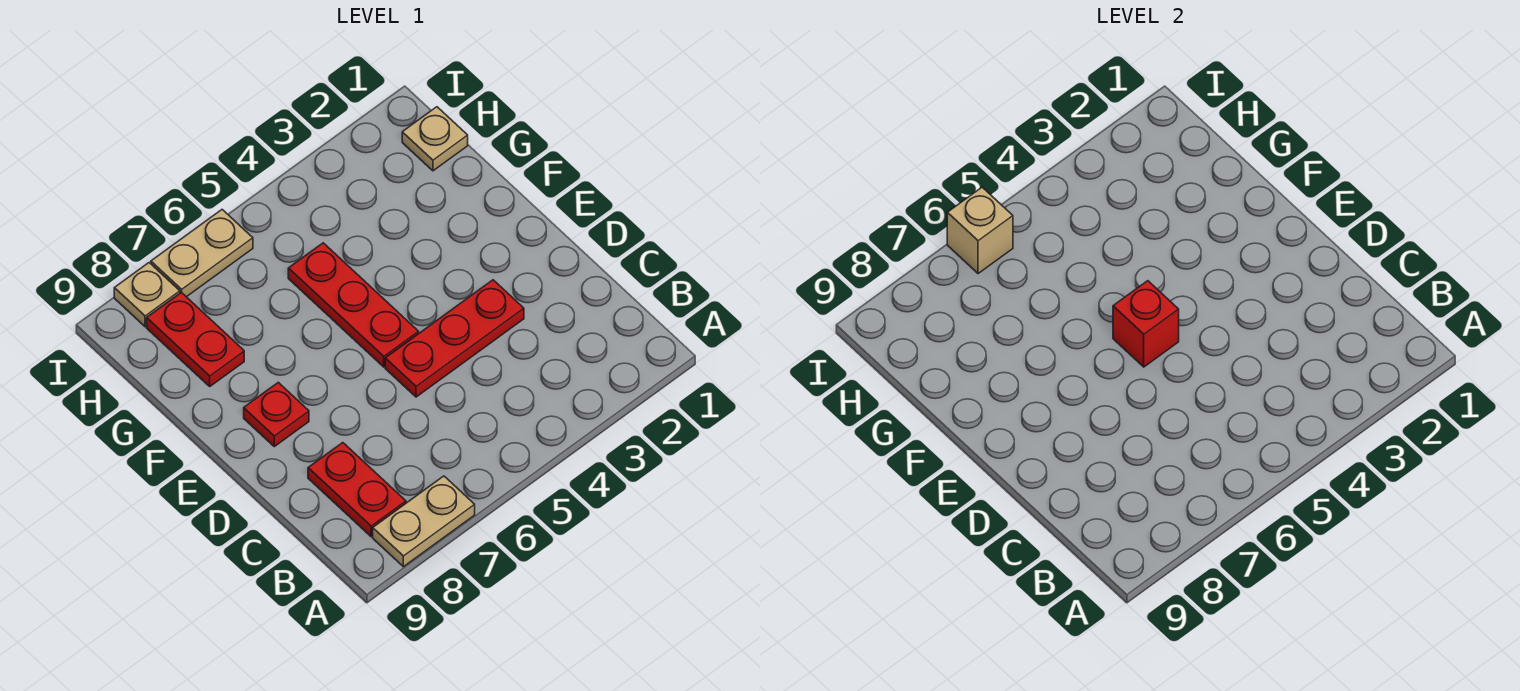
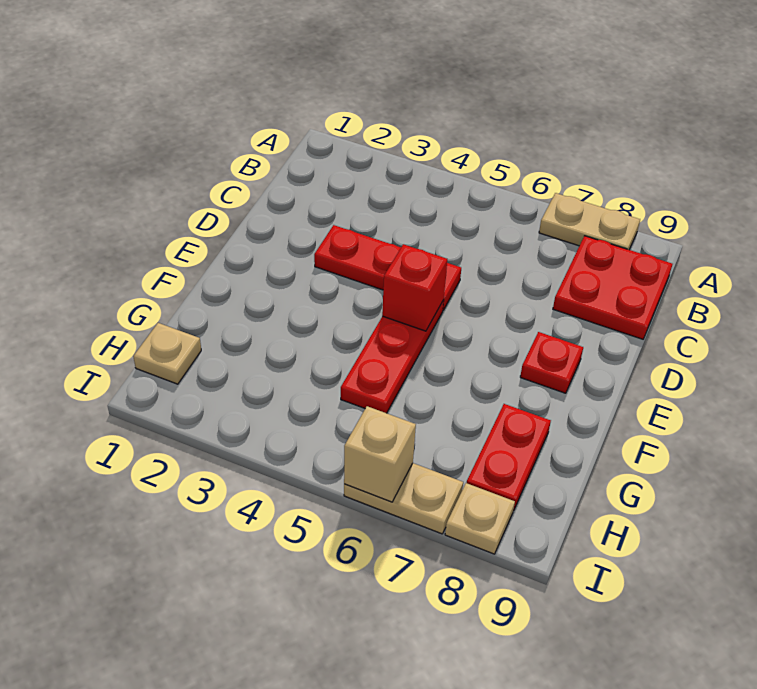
red 1x2 plate [308,443,406,537] -> red 2x2 plate [553,236,672,339]

